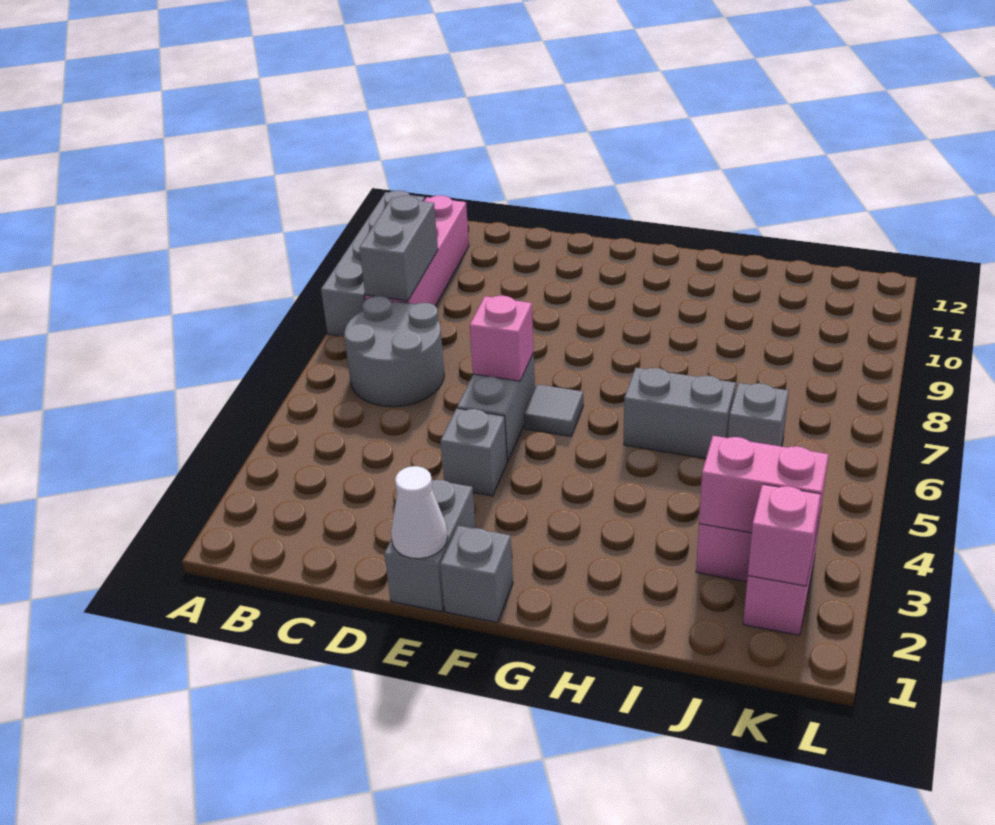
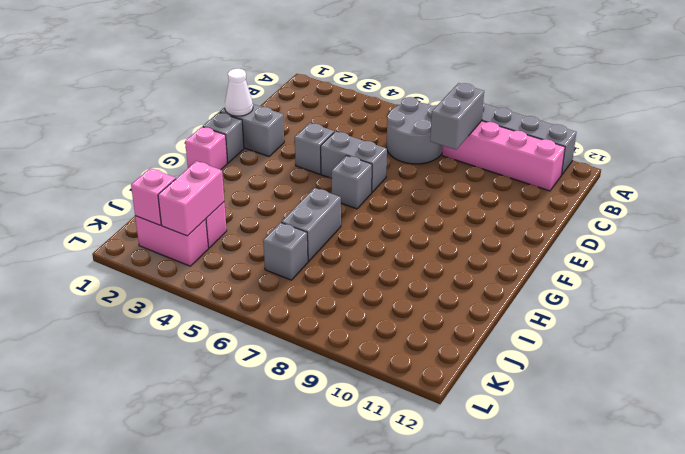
grey 1x2 brick [359,196,438,301] -> grey 1x2 brick turned to [430,83,484,150]
pink 1x1 brick [470,296,534,381] -> pink 1x1 brick moved to [185,127,227,170]
grey 1x1 tile [524,384,583,436] -> grey 1x1 brick [331,156,372,209]

